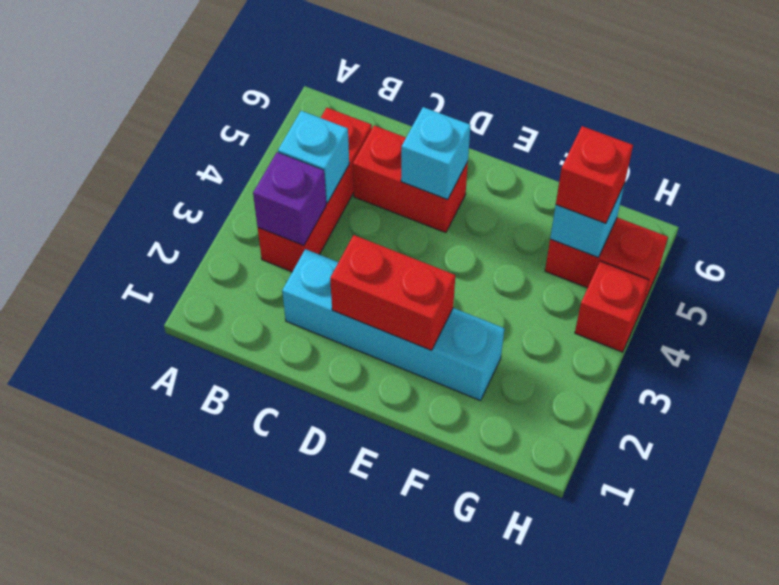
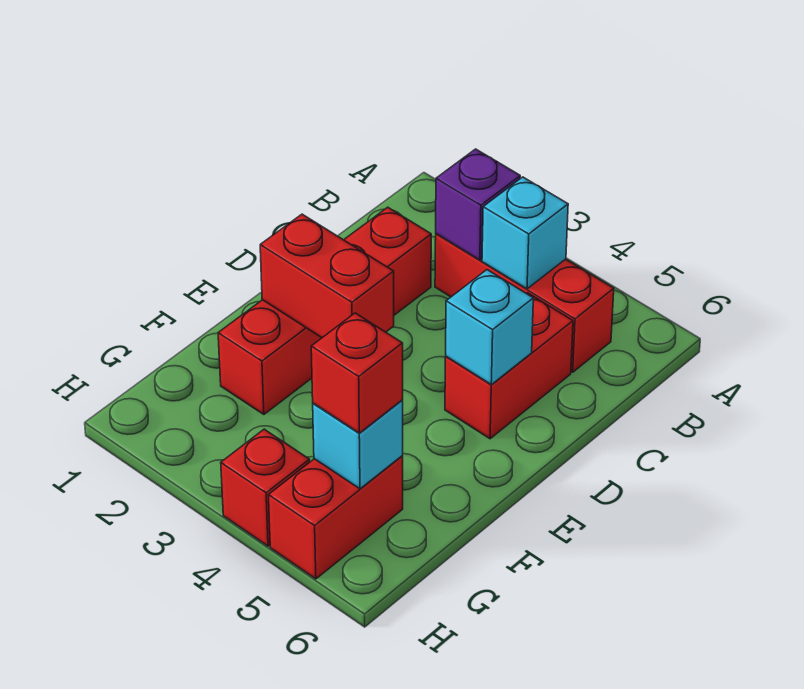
cyan 1x4 brick [282,249,505,401] -> red 1x4 brick [218,207,431,414]
red 1x2 brick [330,235,455,350] -> red 1x2 brick turned to [260,214,394,338]

